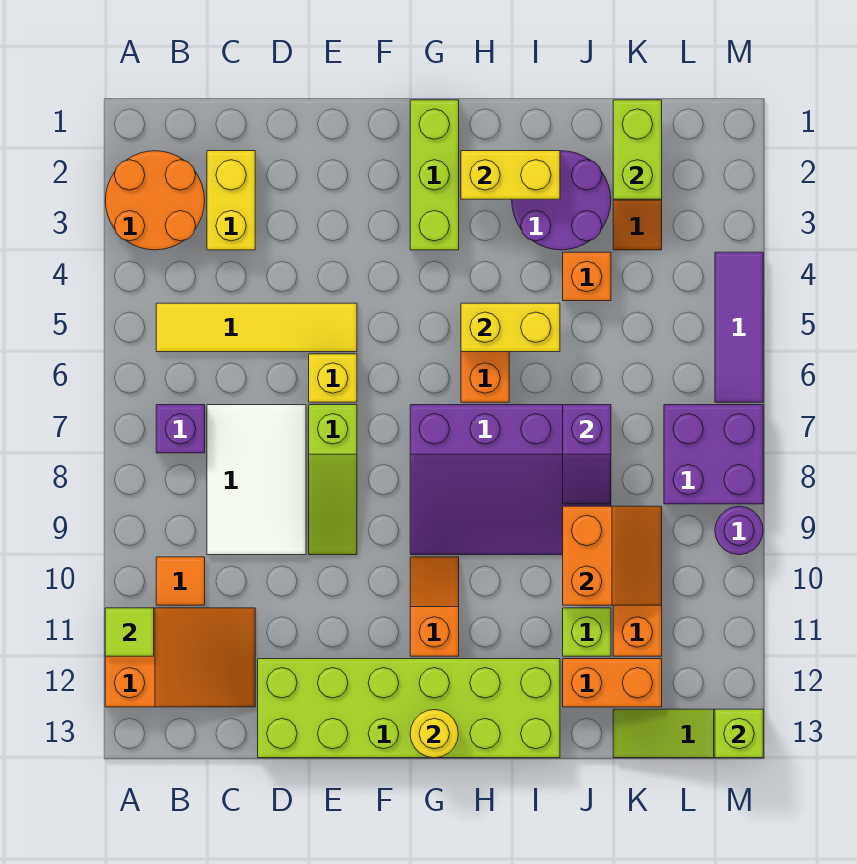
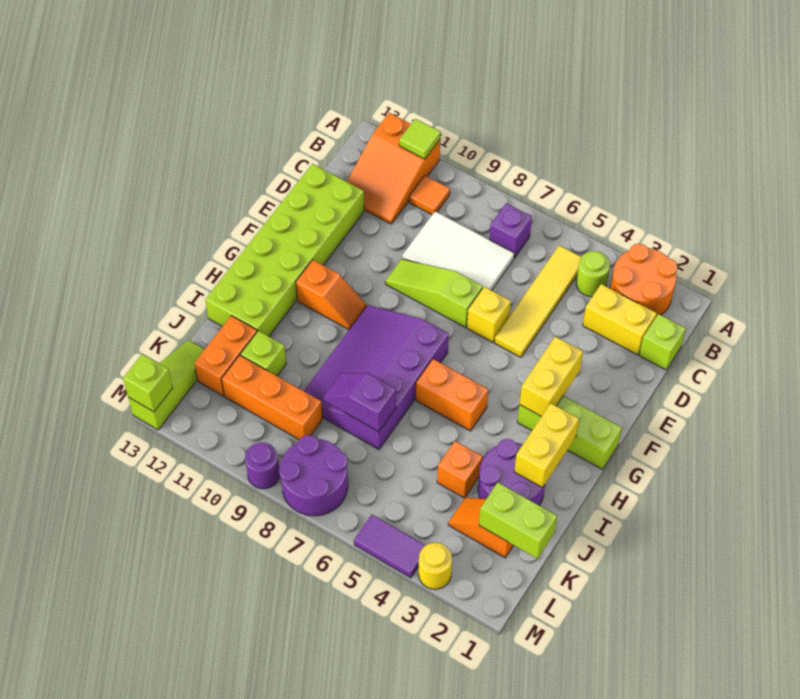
none -> lime 1x1 round brick [576,251,610,297]
none -> lime 1x1 brick [639,314,686,370]
yellow 1x1 round brick [410,710,458,758] -> yellow 1x1 round brick moved to [419,543,452,589]
yellow 1x2 brick [461,303,560,352] -> yellow 1x2 brick moved to [520,337,583,416]
orange 2x2 slope [563,506,662,605] -> none
purple 2x2 brick [664,405,763,504] -> purple 2x2 round brick [279,435,348,516]
purple 1x3 tile [715,252,763,402] -> purple 1x2 tile [354,515,425,578]

